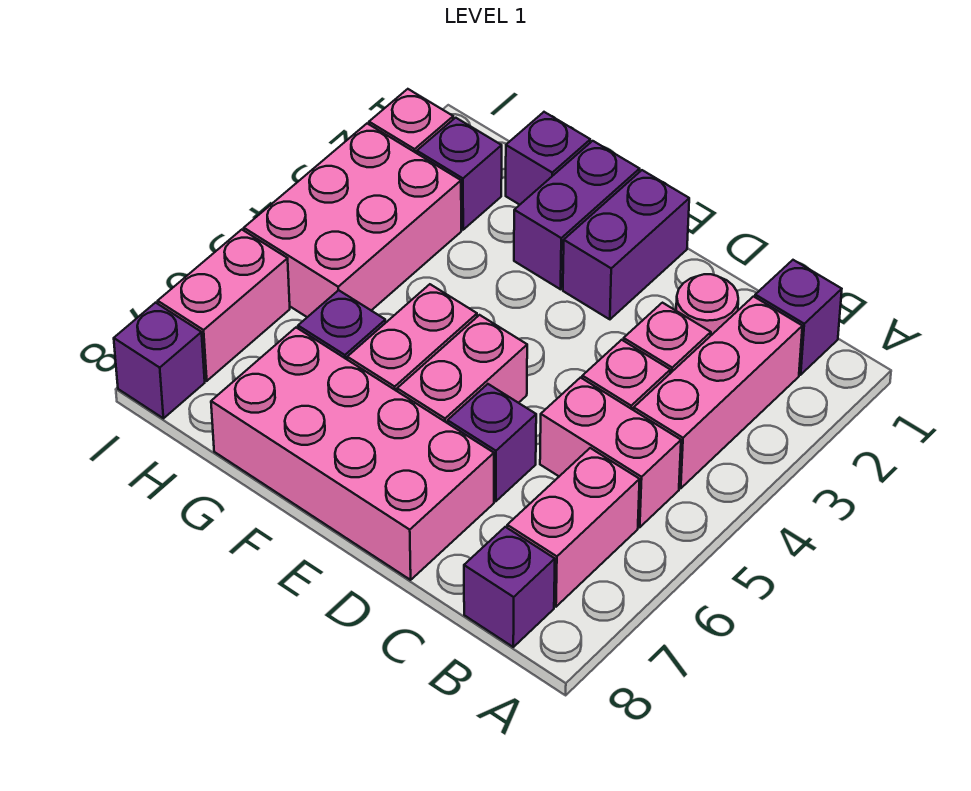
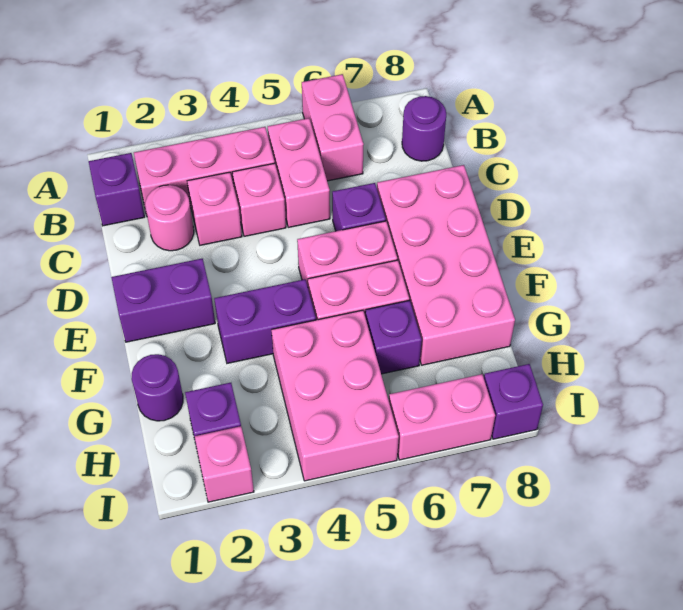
pink 1x2 brick [507,448,640,607] -> pink 1x2 brick turned to [302,74,364,181]
purple 1x1 brick [464,527,555,647] -> purple 1x1 round brick [402,96,446,161]
purple 1x2 brick [514,141,640,289] -> purple 1x2 brick moved to [214,279,316,363]
purple 1x1 brick [506,112,590,205] -> purple 1x1 round brick [132,354,183,421]
pink 2x3 brick [244,124,461,317] -> pink 2x3 brick turned to [271,310,399,481]

